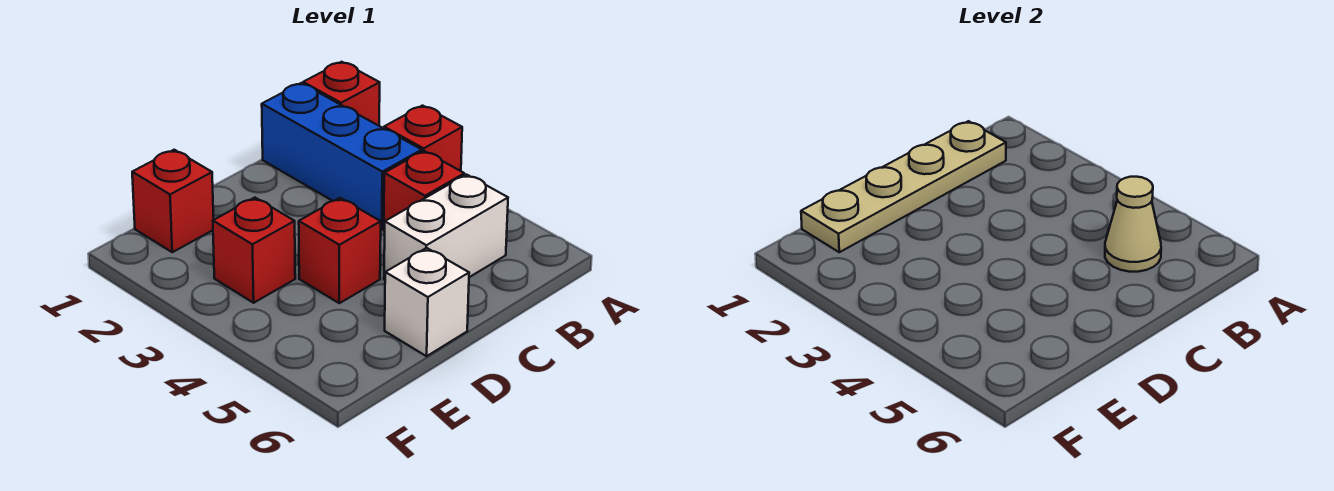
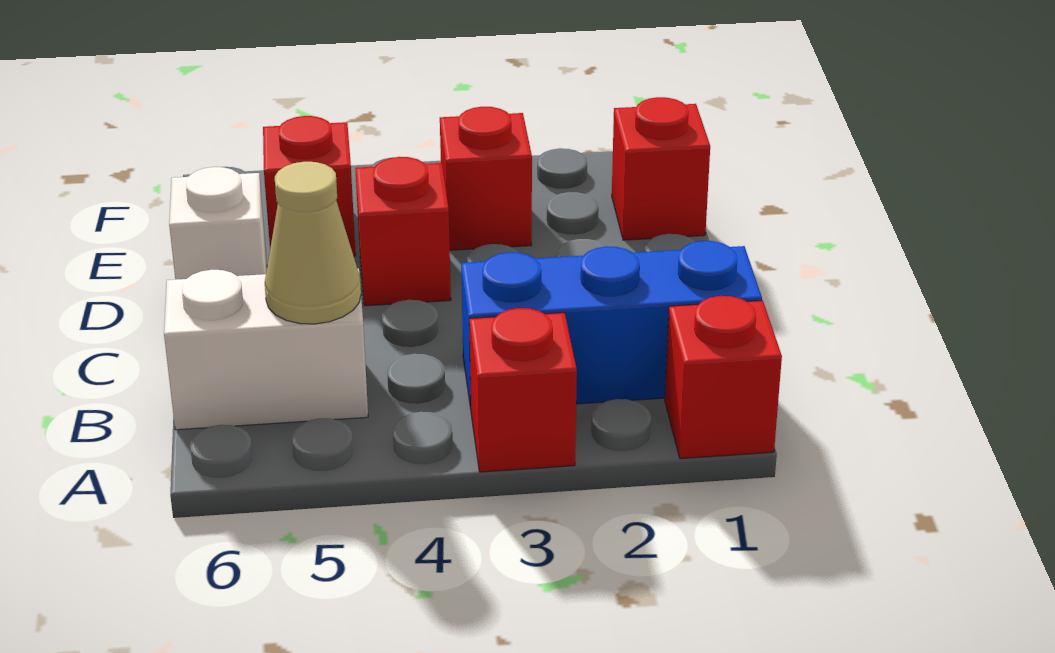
tan 1x4 plate [801,121,1006,252] -> none
red 1x1 brick [384,151,464,231] -> red 1x1 brick moved to [263,116,356,256]
white 1x2 brick [384,175,508,280] -> white 1x2 brick turned to [164,269,368,430]

